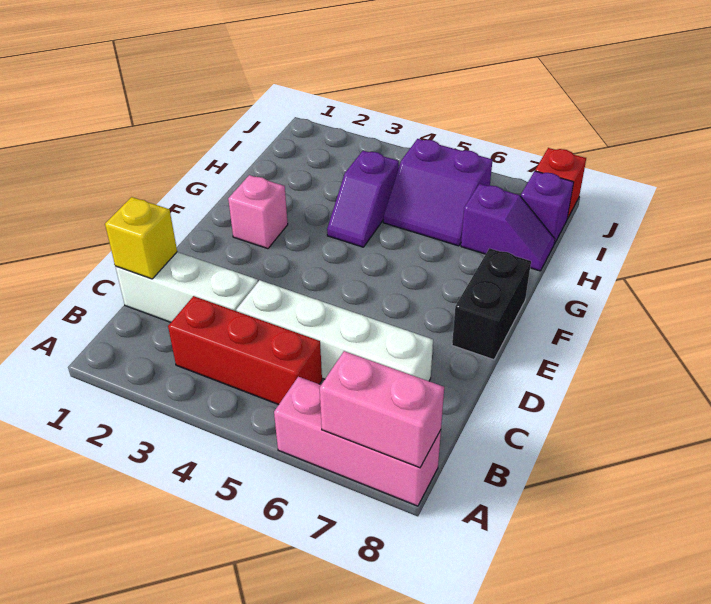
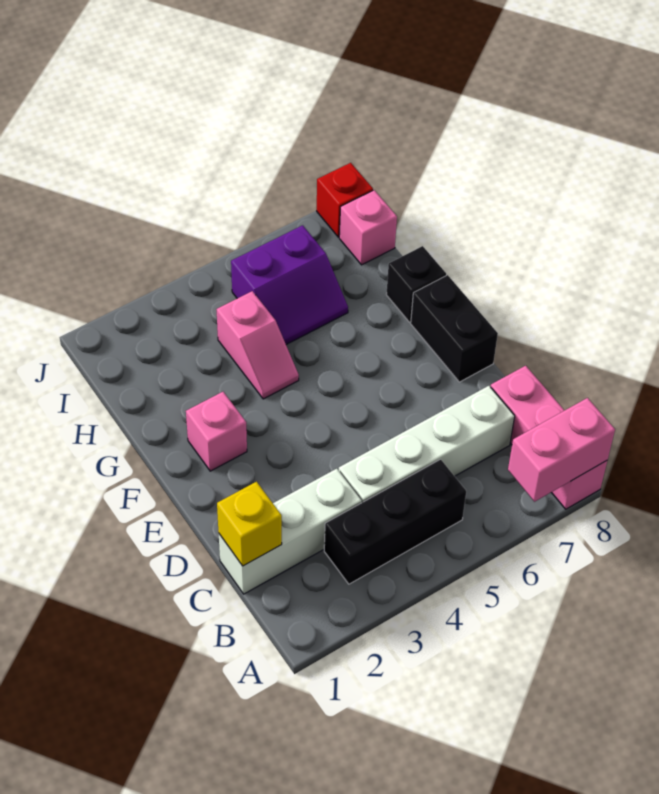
pink 1x3 brick [274,377,441,506] -> pink 1x3 brick turned to [491,366,607,509]
red 1x3 brick [168,296,322,405] -> black 1x3 brick [324,459,466,584]
purple 1x2 slope [327,151,399,247] -> pink 1x2 slope [216,291,299,399]
none -> black 1x1 brick [386,246,446,322]
purple 1x2 slope [461,184,555,271] -> none
purple 1x1 brick [521,171,574,244] -> pink 1x1 brick [339,190,397,265]

